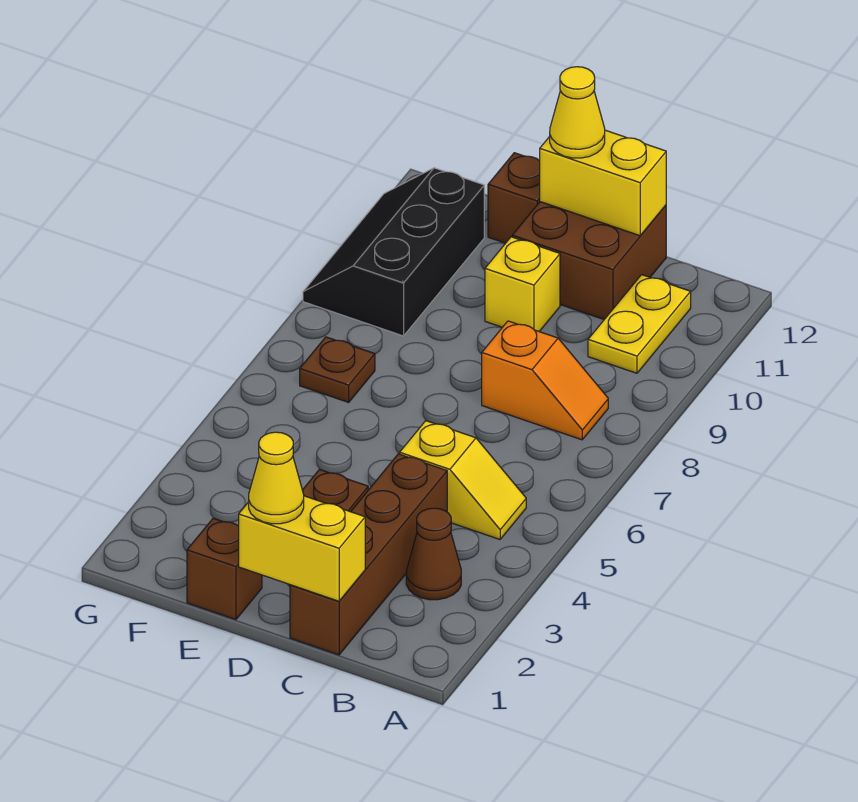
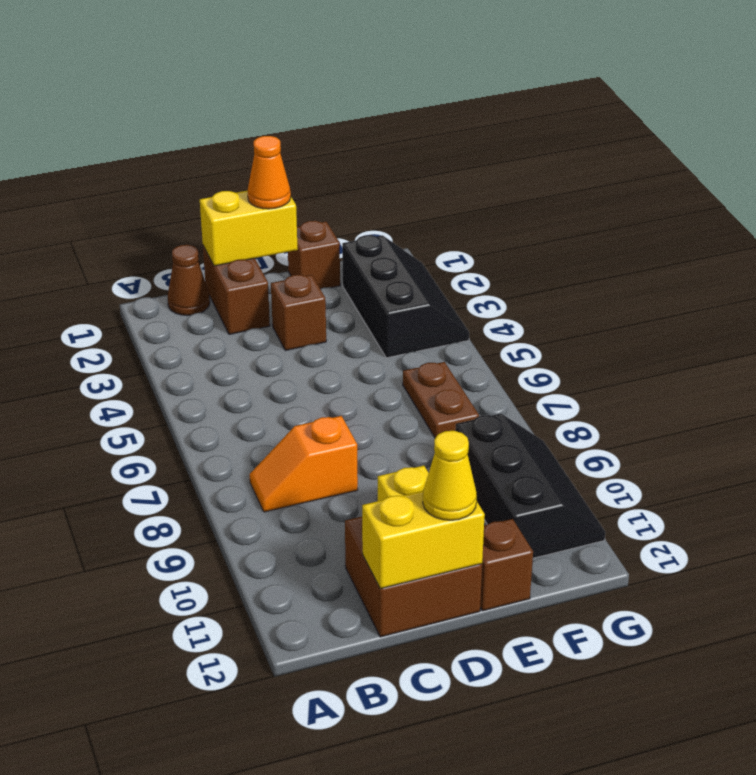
brown 1x1 cone [406,508,461,600] -> brown 1x1 cone moved to [167,245,210,315]
yellow 1x2 slope [400,421,526,539] -> none
yellow 1x2 plate [588,275,691,373] -> none
brown 1x4 brick [290,454,447,655] -> brown 1x2 brick [203,246,270,334]
yellow 1x1 cone [249,432,304,524] -> orange 1x1 cone [248,136,291,209]
none -> black 2x3 slope [342,235,469,358]
brown 1x1 plate [300,337,375,402] -> brown 1x2 plate [403,362,479,438]

